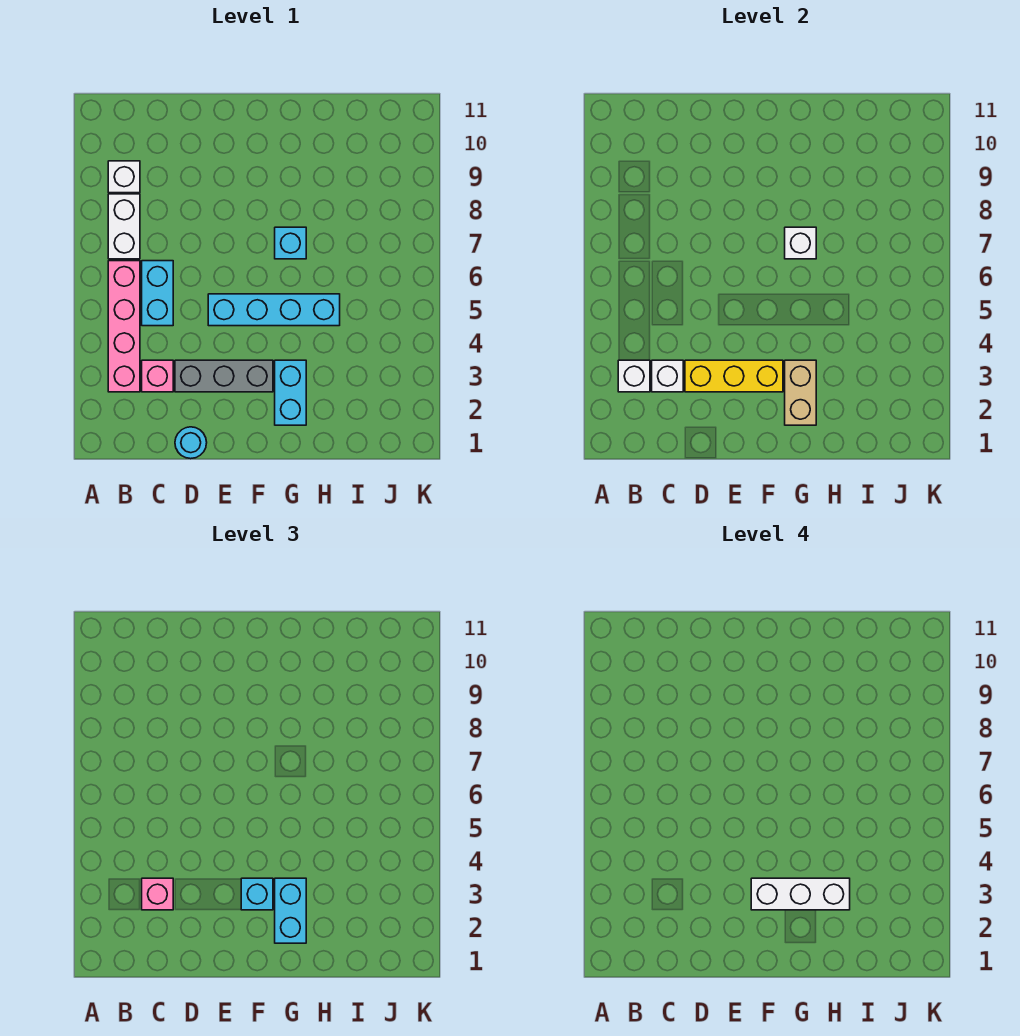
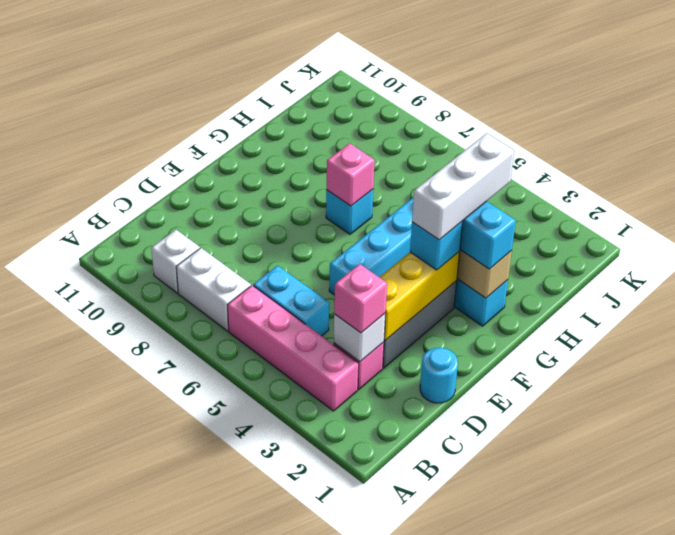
white 1x1 brick [618,360,650,392] -> none
white 1x1 brick [785,227,816,259] -> pink 1x1 brick [327,143,375,206]

